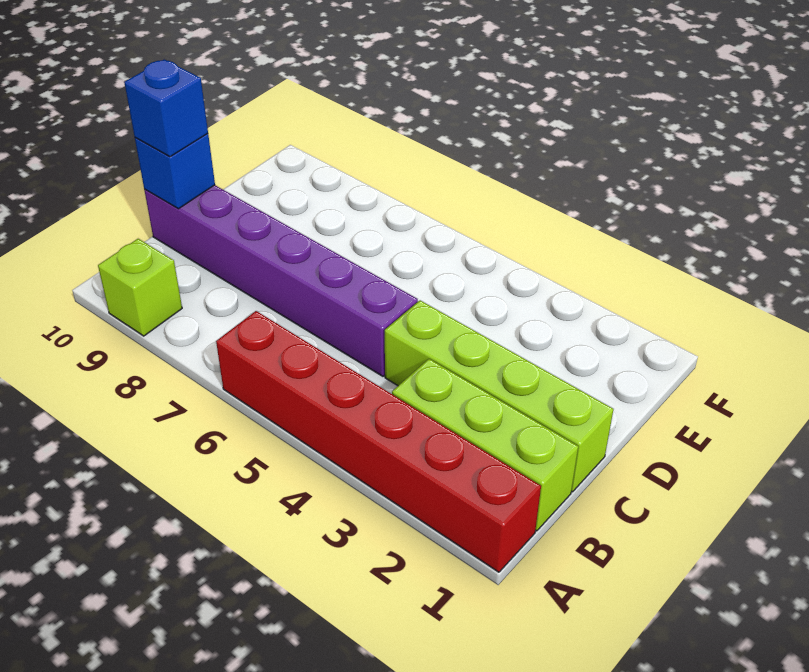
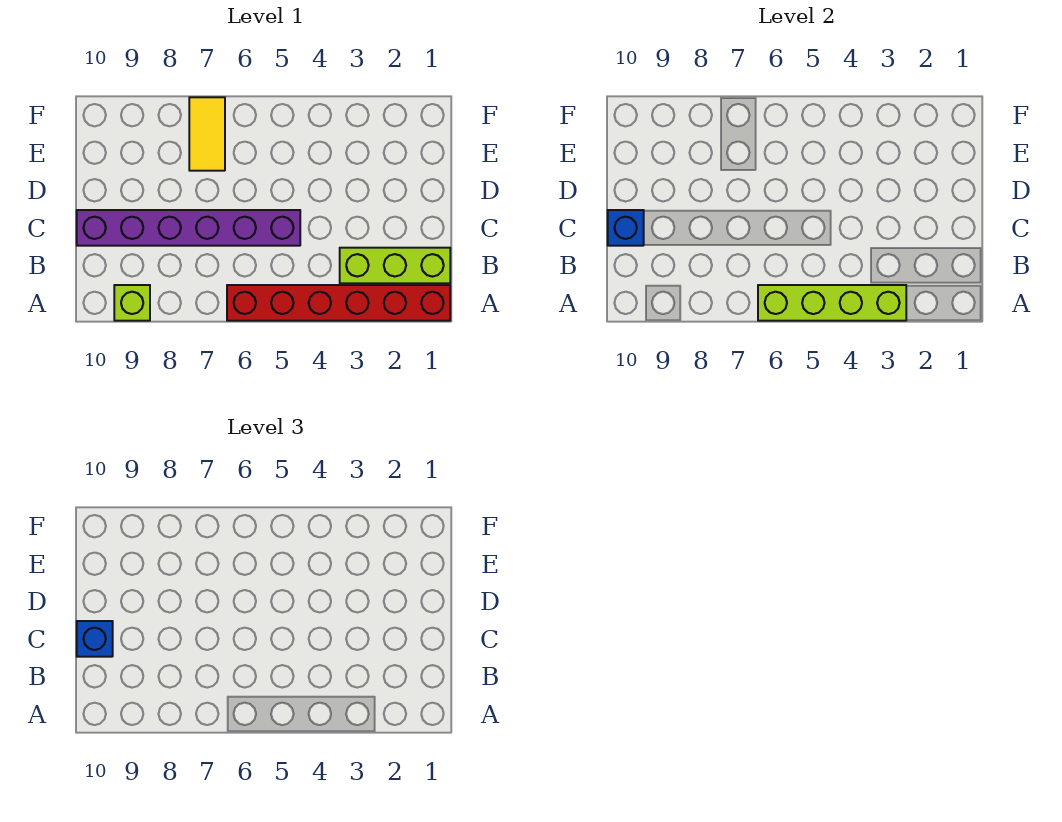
lime 1x4 brick [385,300,614,492] -> lime 1x4 brick moved to [758,285,906,321]
none -> yellow 1x2 tile [189,97,225,171]

